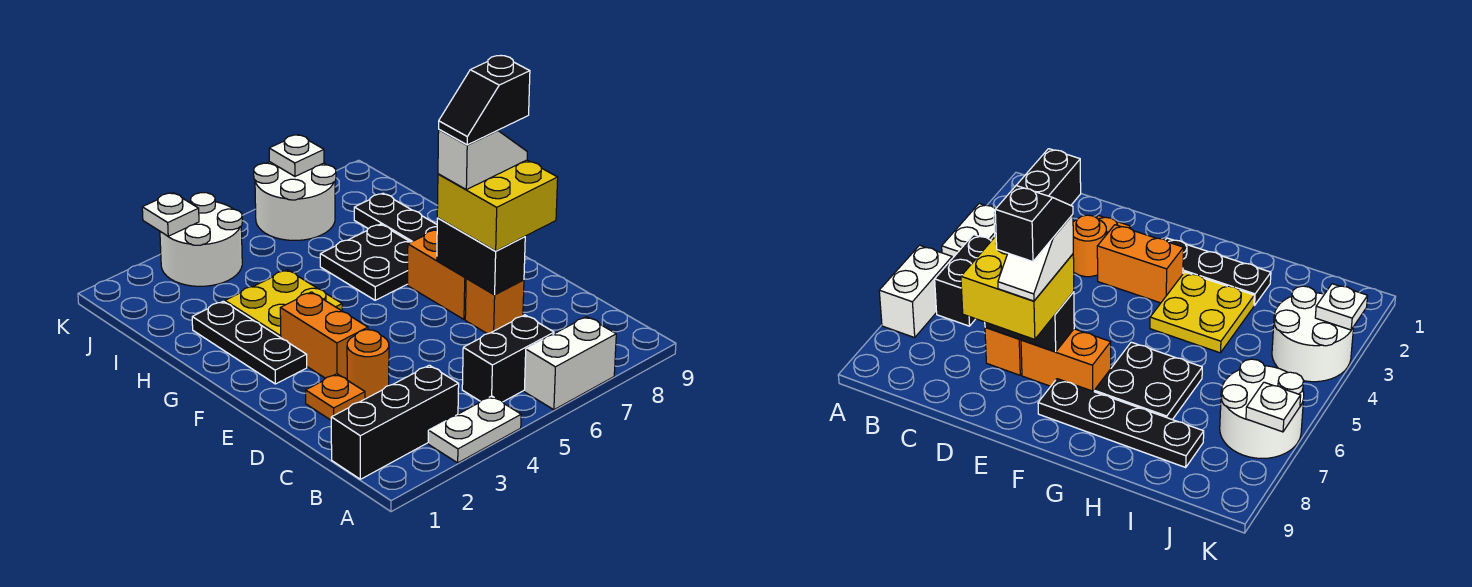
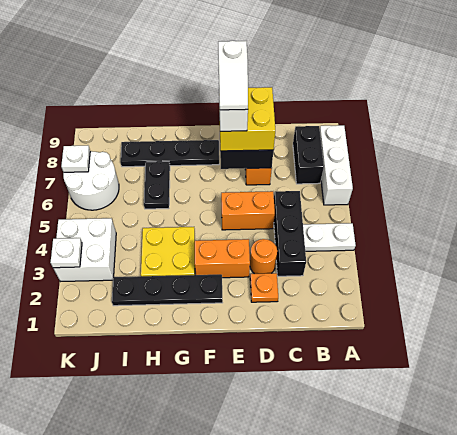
white 1x2 plate [428,396,521,463] -> white 1x2 plate turned to [303,223,356,251]
white 1x2 brick [524,317,616,410] -> white 1x3 brick [320,125,353,205]
black 1x3 brick [331,365,459,479] -> black 1x3 brick moved to [274,191,306,276]
black 1x2 brick [462,315,554,402] -> black 1x2 brick moved to [293,126,324,184]
orange 1x2 brick [408,230,467,319] -> orange 1x2 brick moved to [221,191,275,230]
black 1x2 slope [439,56,530,145] -> white 1x2 slope [218,41,248,110]
black 1x3 plate [192,301,307,384] -> black 1x4 plate [112,275,223,306]
black 2x2 plate [320,224,411,300] -> black 1x2 plate [144,161,170,209]
white 2x2 round brick [160,193,242,286] -> white 2x2 brick [53,218,116,282]

